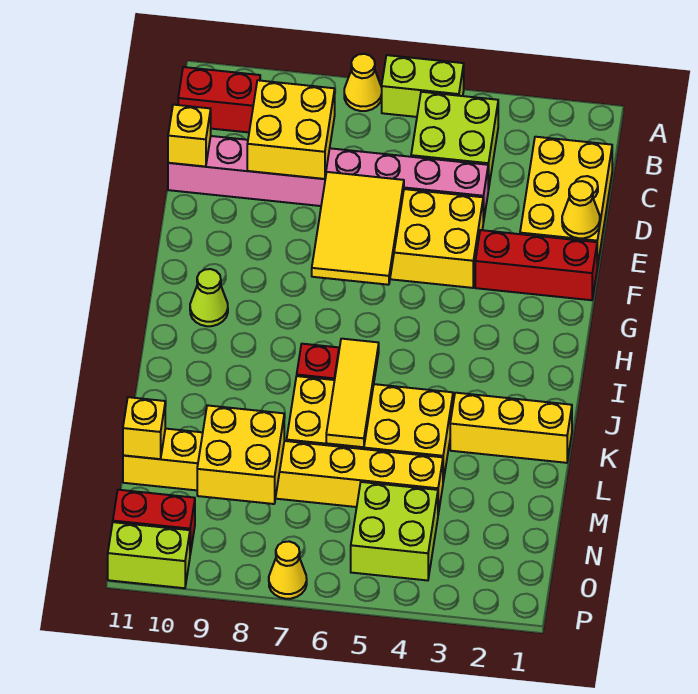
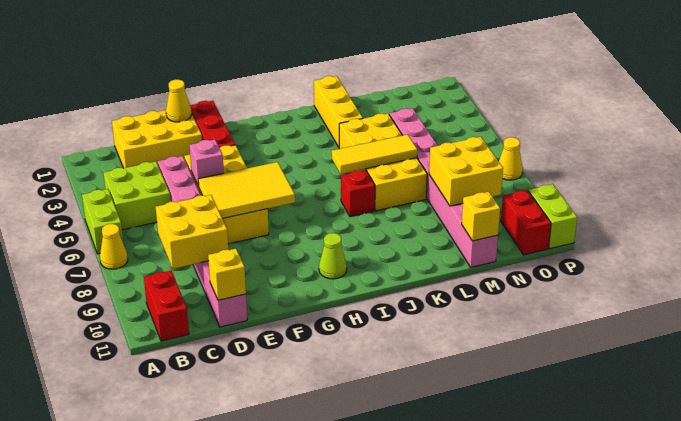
none -> pink 1x1 brick [190,140,224,186]
yellow 1x8 brick [123,429,443,514] -> pink 1x8 brick [389,108,498,267]
lime 2x2 brick [351,482,438,580] -> none

